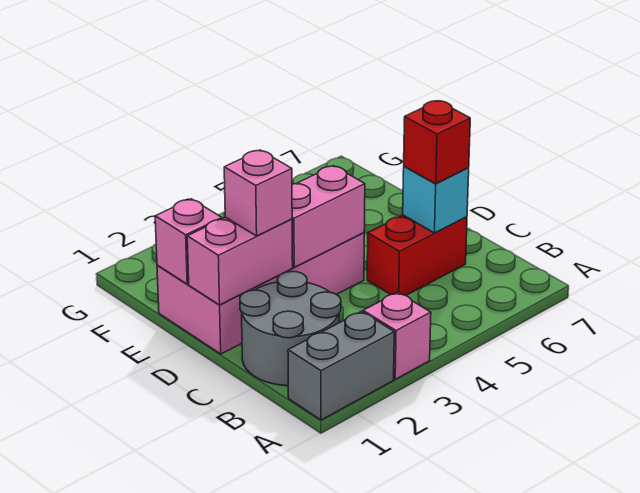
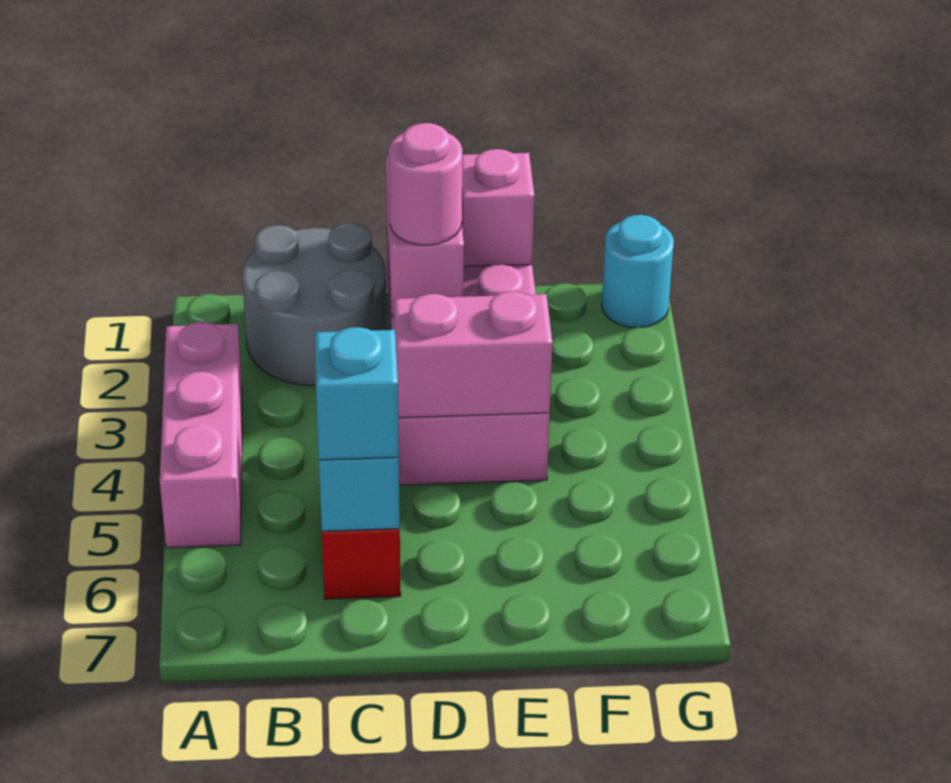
grey 1x2 brick [288,311,394,420] -> none
pink 1x1 brick [363,292,431,379] -> pink 1x3 brick [160,322,242,548]
red 1x1 brick [404,101,470,184] -> cyan 1x1 brick [315,327,399,460]
pink 1x1 brick [224,150,292,236] -> pink 1x1 round brick [389,123,462,245]
pink 1x2 brick [292,166,365,267] -> pink 1x2 brick turned to [394,291,553,418]
none -> cyan 1x1 round brick [602,215,674,328]

